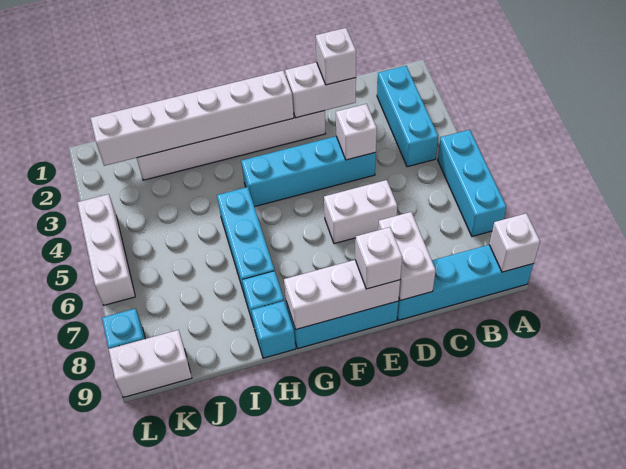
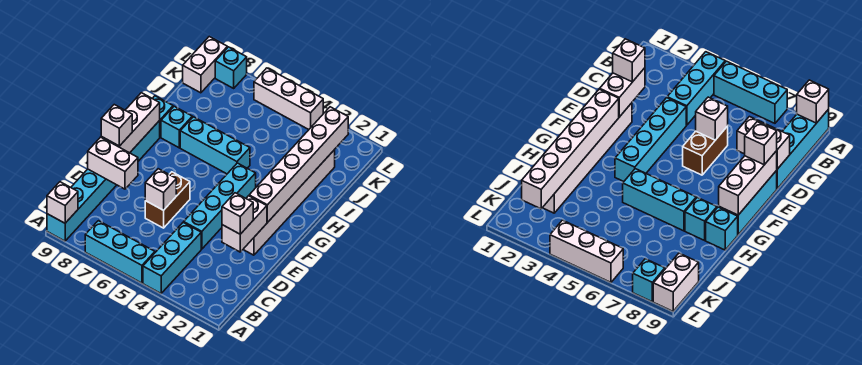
cyan 1x3 brick [377,66,438,167] -> cyan 1x3 brick turned to [143,222,201,293]
white 1x1 brick [336,104,377,160] -> white 1x1 brick moved to [145,169,176,210]
white 1x2 brick [324,180,397,244] -> brown 1x2 brick [145,172,190,228]

